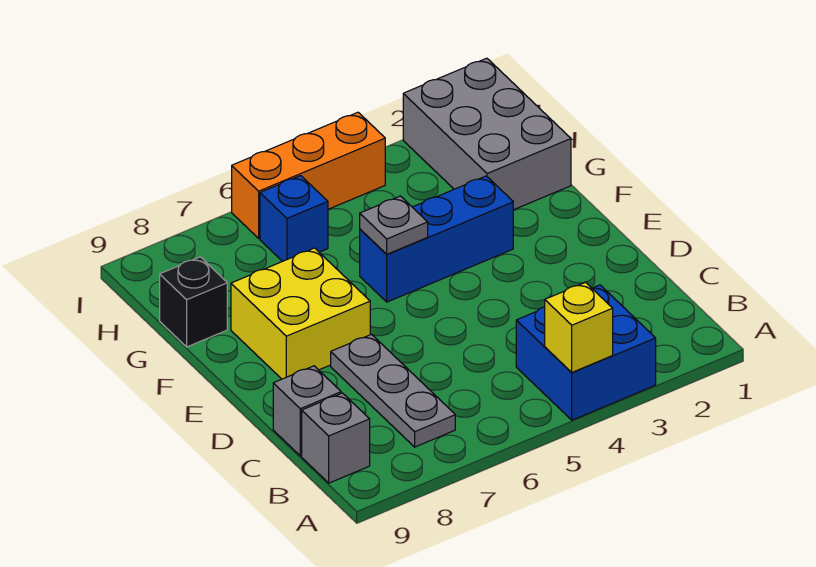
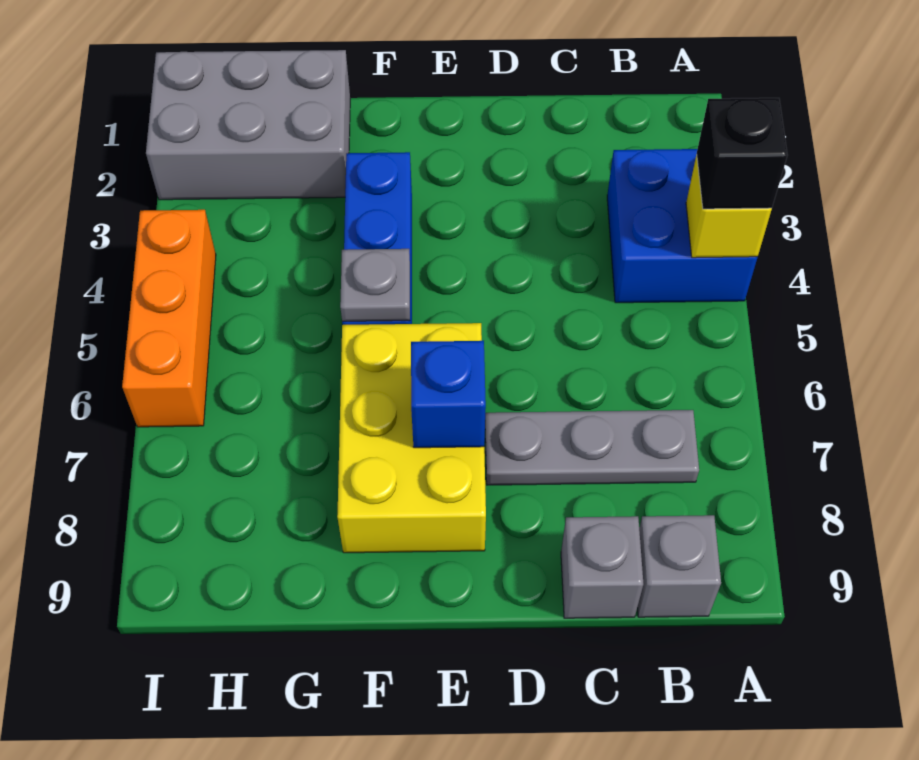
yellow 2x2 brick [231,248,370,379] -> yellow 2x3 brick [337,323,486,553]
black 1x1 brick [160,257,227,347] -> black 1x1 brick moved to [697,98,787,209]
blue 1x1 brick [260,176,328,261] -> blue 1x1 brick moved to [411,341,486,448]

